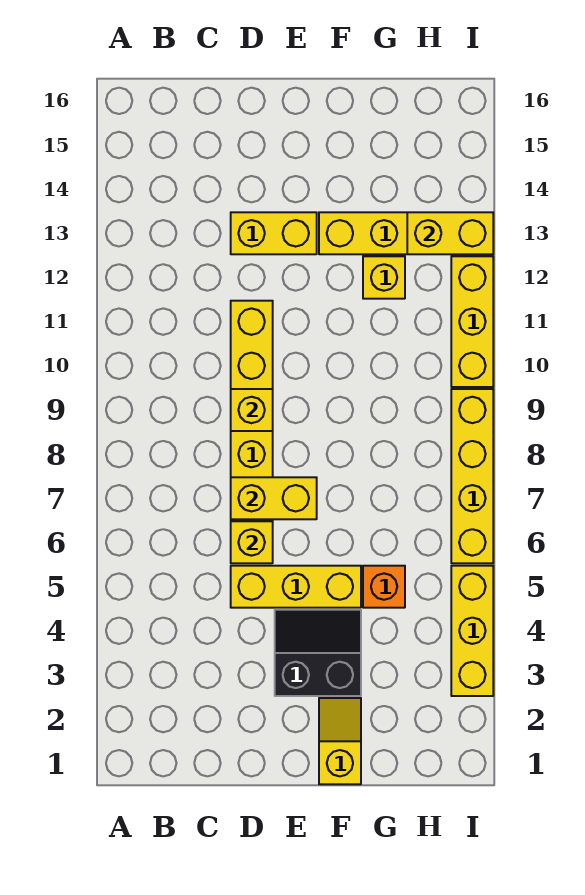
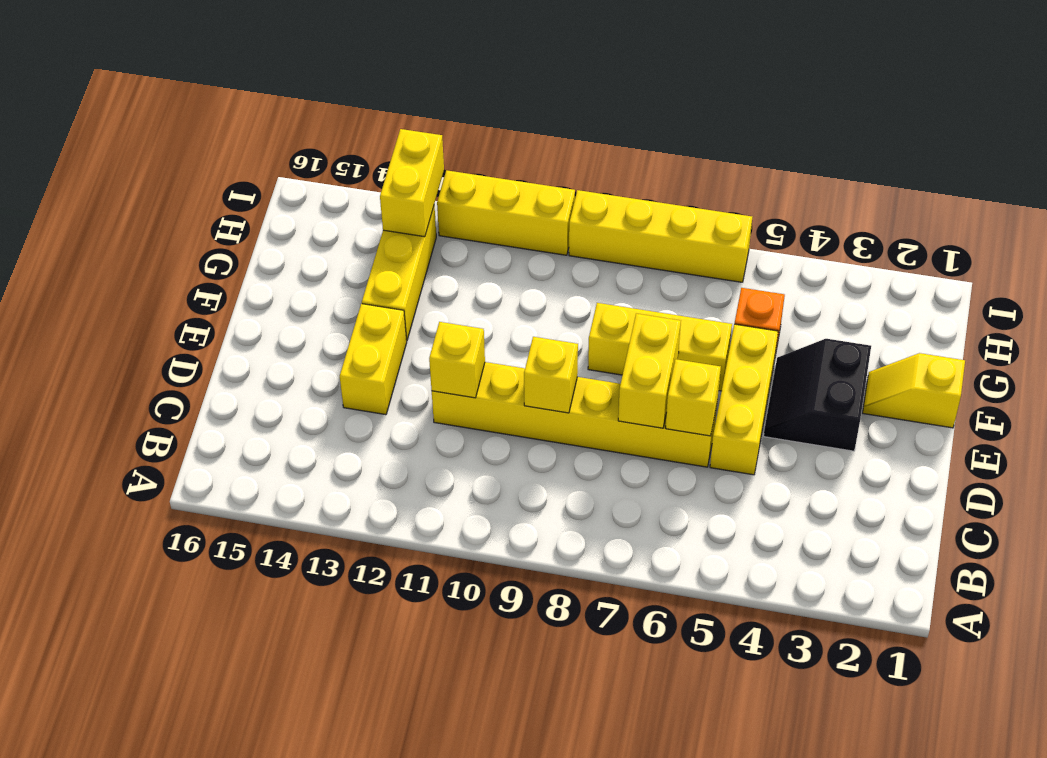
yellow 1x1 brick [363,256,405,299] -> yellow 1x1 brick moved to [429,322,485,398]
yellow 1x3 brick [451,566,493,696] -> yellow 1x3 brick moved to [588,303,732,391]

